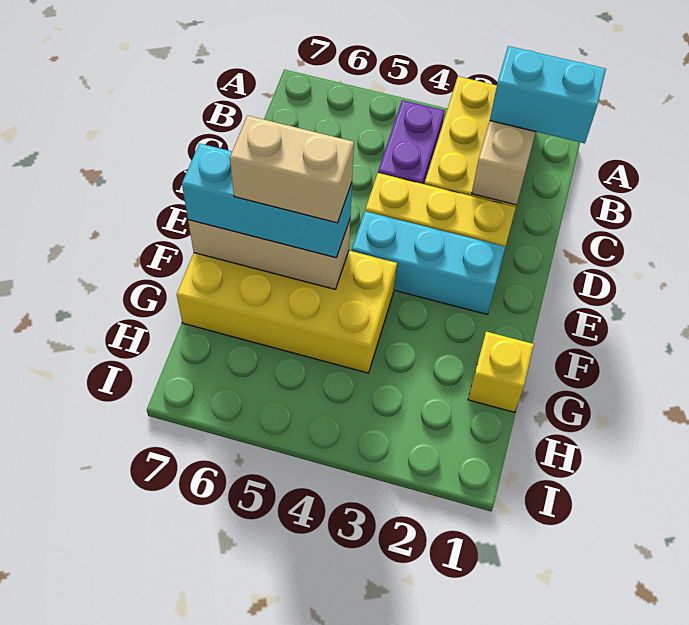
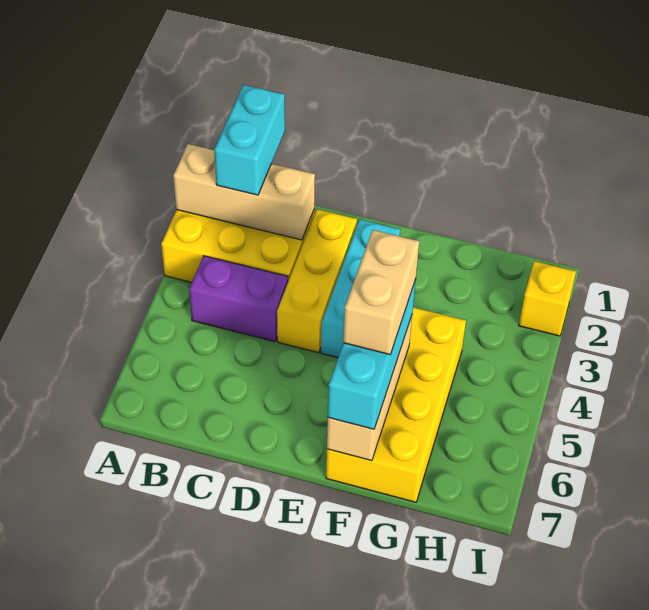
yellow 1x1 brick [468,332,534,412] -> yellow 1x1 brick moved to [519,261,576,336]

